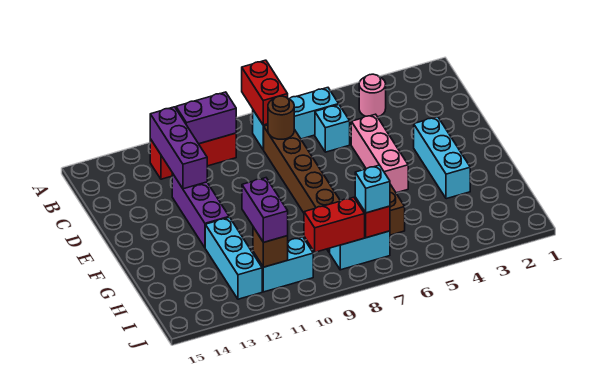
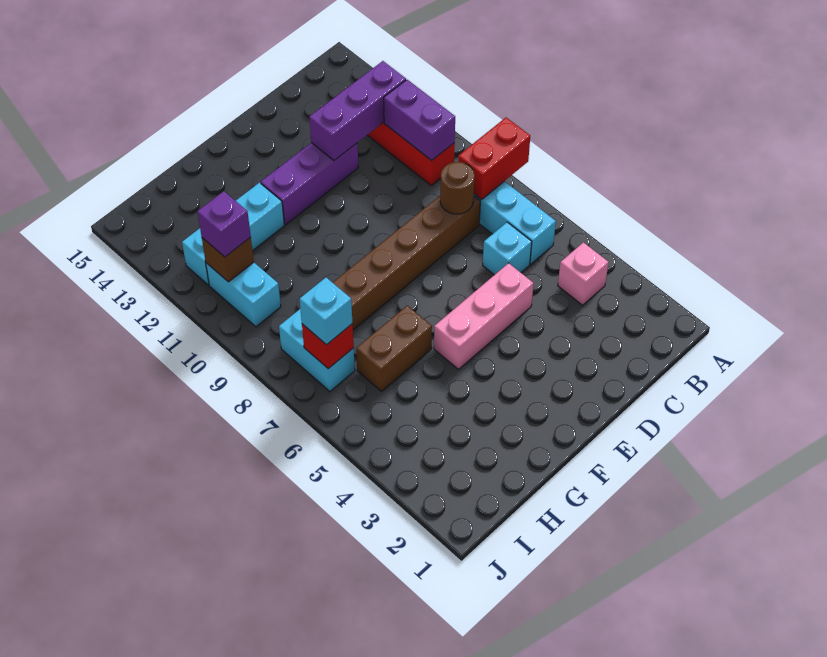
pink 1x1 round brick [359,74,386,117] -> pink 1x1 brick [558,242,609,305]
cyan 1x3 brick [414,117,470,199] -> none
purple 1x2 brick [242,178,288,242] -> purple 1x1 brick [197,191,251,257]
red 1x2 brick [304,197,365,252] -> none

